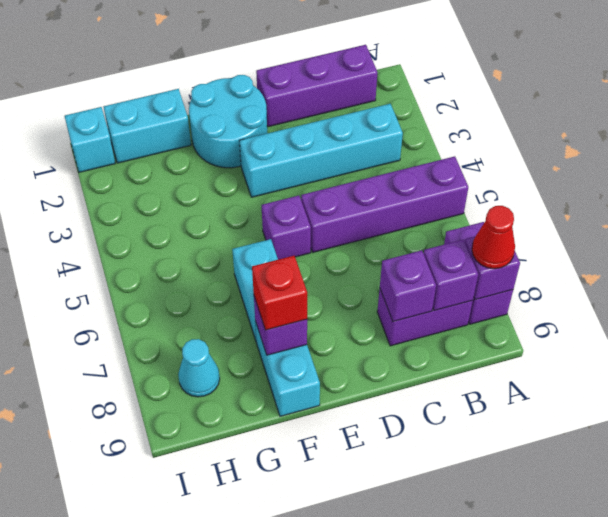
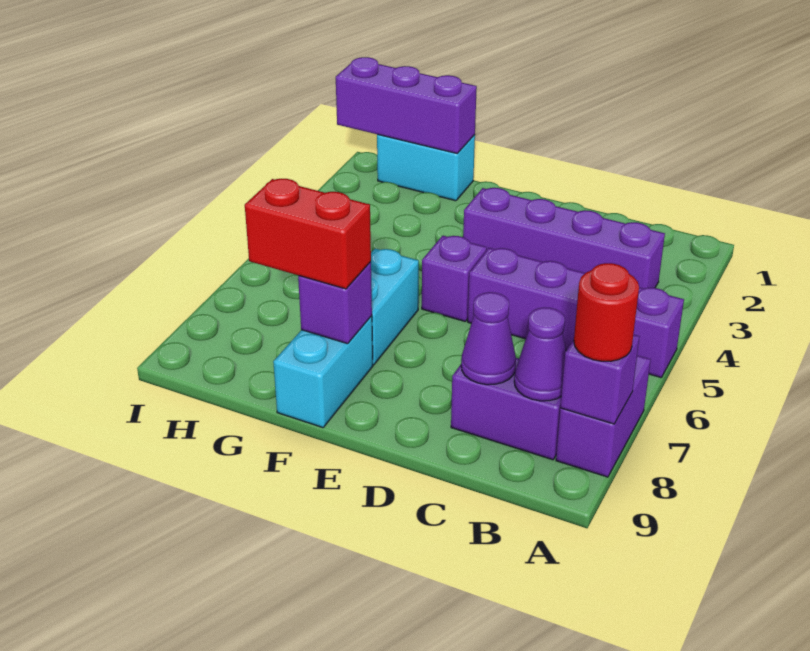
red 1x1 cone [472,206,515,269] -> red 1x1 round brick [574,263,639,361]
purple 1x3 brick [256,45,377,127] -> purple 1x3 brick moved to [336,57,477,153]
cyan 1x4 brick [240,104,403,197] -> purple 1x4 brick [463,188,665,289]
purple 1x1 brick [424,240,478,311] -> purple 1x1 cone [514,307,566,401]
purple 1x1 brick [380,250,436,322] -> purple 1x1 cone [461,292,516,385]
cyan 2x2 round brick [189,75,267,168] -> none
red 1x1 brick [252,256,307,330] -> red 1x2 brick [245,179,371,289]
cyan 1x1 cone [178,339,220,397] -> none
cyan 1x1 brick [65,107,115,172] -> none

